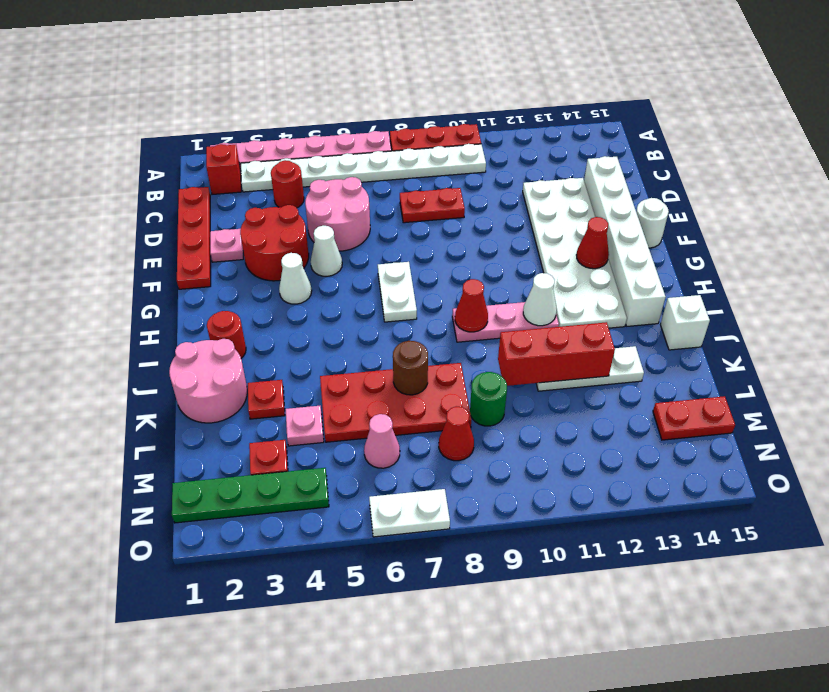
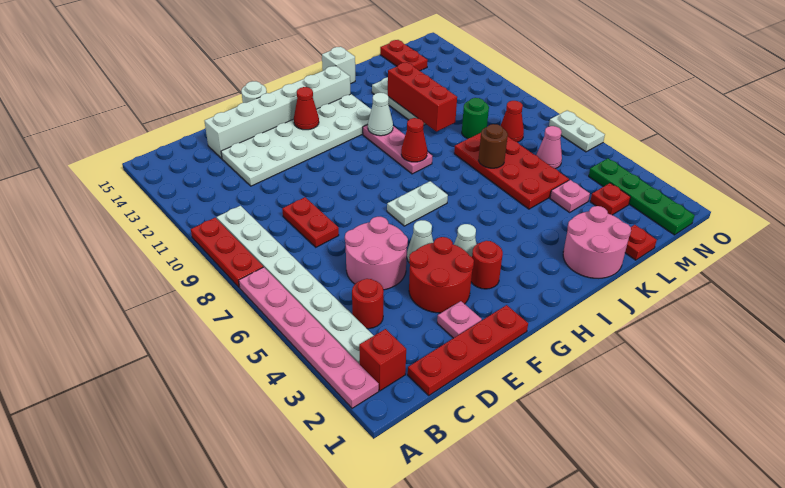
red 1x1 round brick [207,311,246,358] -> red 1x1 round brick moved to [471,241,503,289]
red 1x1 plate [248,380,285,419] -> red 1x1 plate moved to [625,225,657,260]

